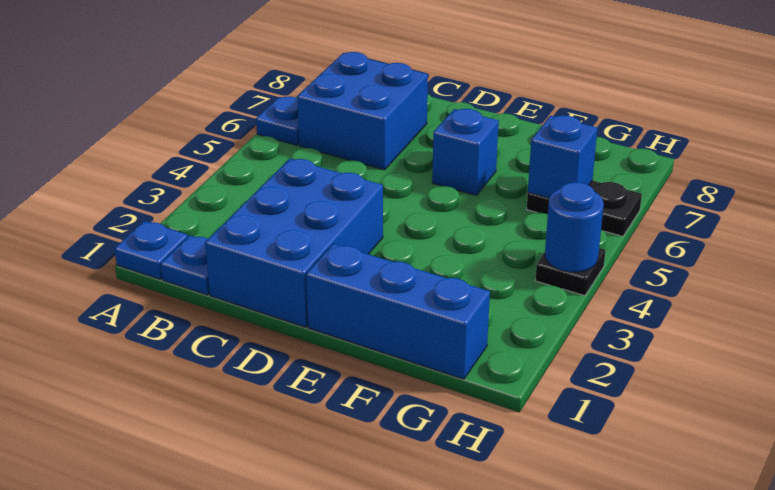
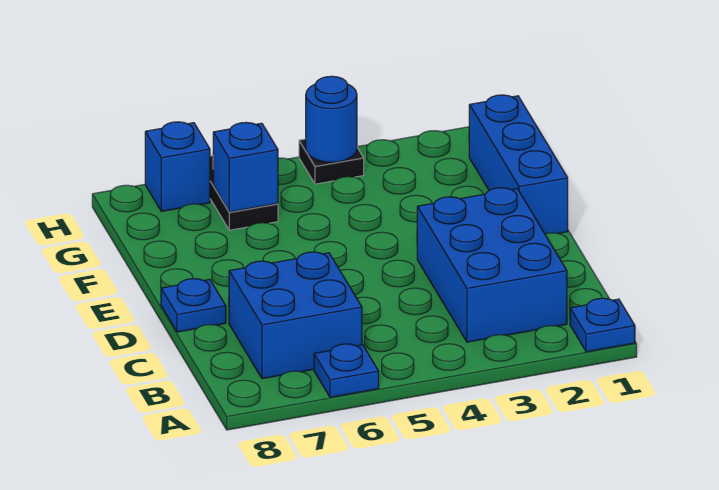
blue 1x1 plate [161,235,210,295] -> blue 1x1 plate moved to [161,279,226,332]
blue 2x3 brick [205,159,383,327] -> blue 2x3 brick turned to [417,188,567,342]
blue 1x1 brick [432,109,499,196] -> blue 1x1 brick moved to [145,122,210,211]

